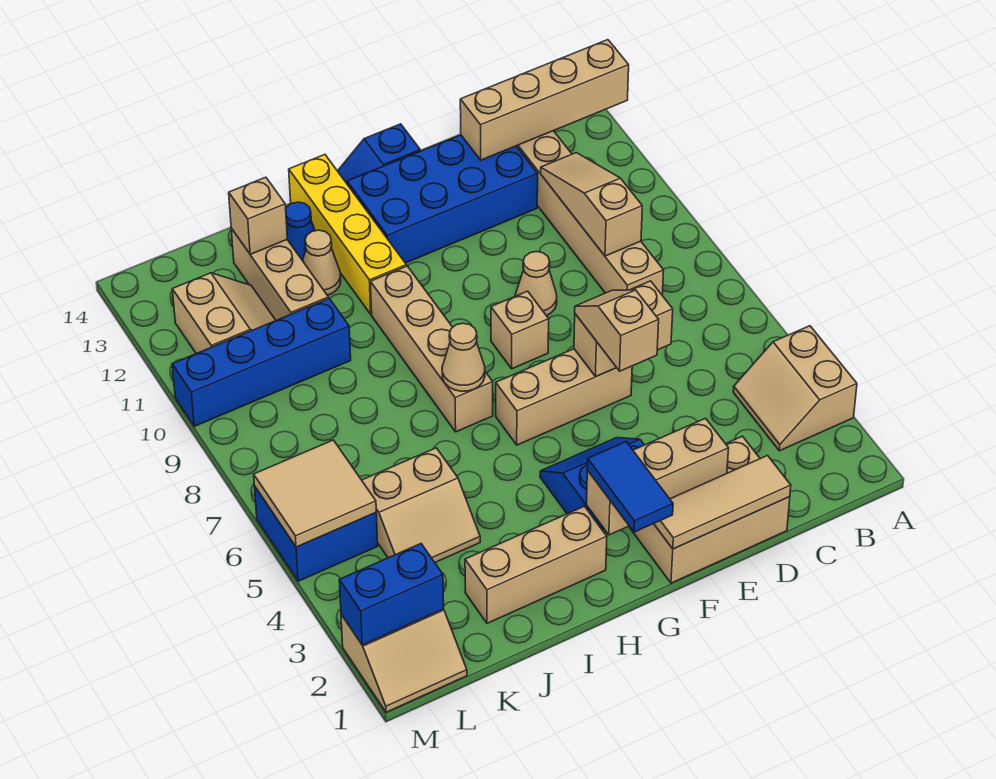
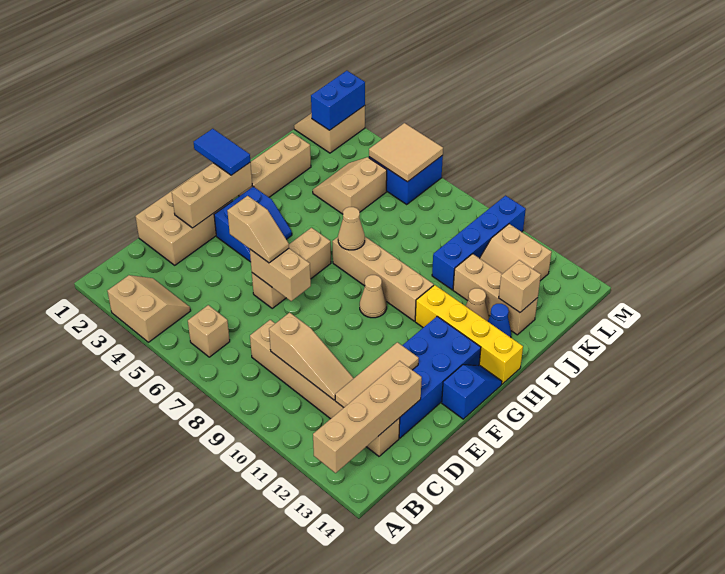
tan 1x3 tile [654,456,791,549] -> tan 1x3 tile moved to [335,342,419,408]
tan 1x2 brick [574,281,673,377] -> tan 1x2 brick turned to [250,249,311,301]
tan 1x1 cone [515,252,557,316] -> tan 1x1 cone moved to [360,275,387,318]
tan 1x1 brick [491,291,549,369] -> tan 1x1 brick moved to [188,305,230,357]

